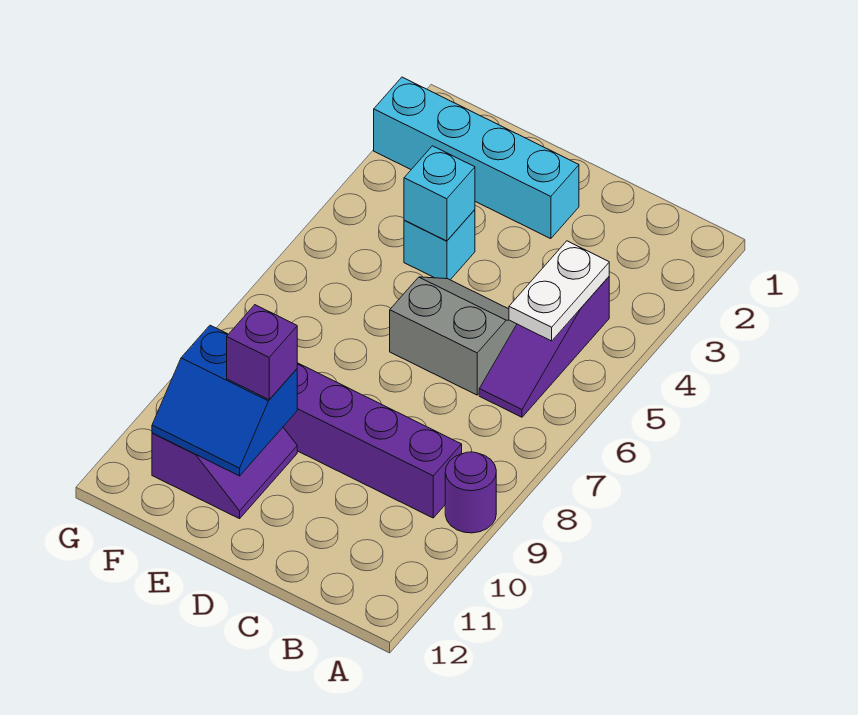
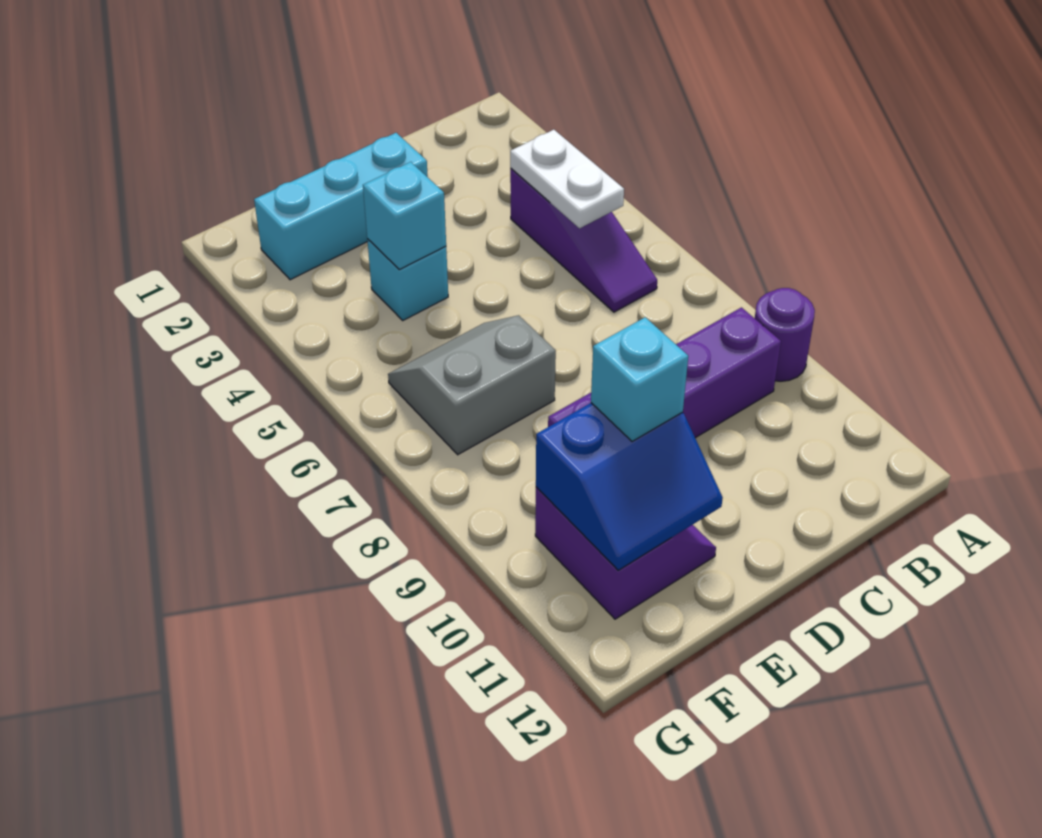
grey 2x2 slope [390,277,517,395] -> grey 2x2 slope moved to [388,315,556,455]
cyan 1x4 brick [374,77,579,239] -> cyan 1x3 brick [254,133,428,280]
purple 1x1 brick [227,305,297,400] -> cyan 1x1 brick [591,317,688,442]

